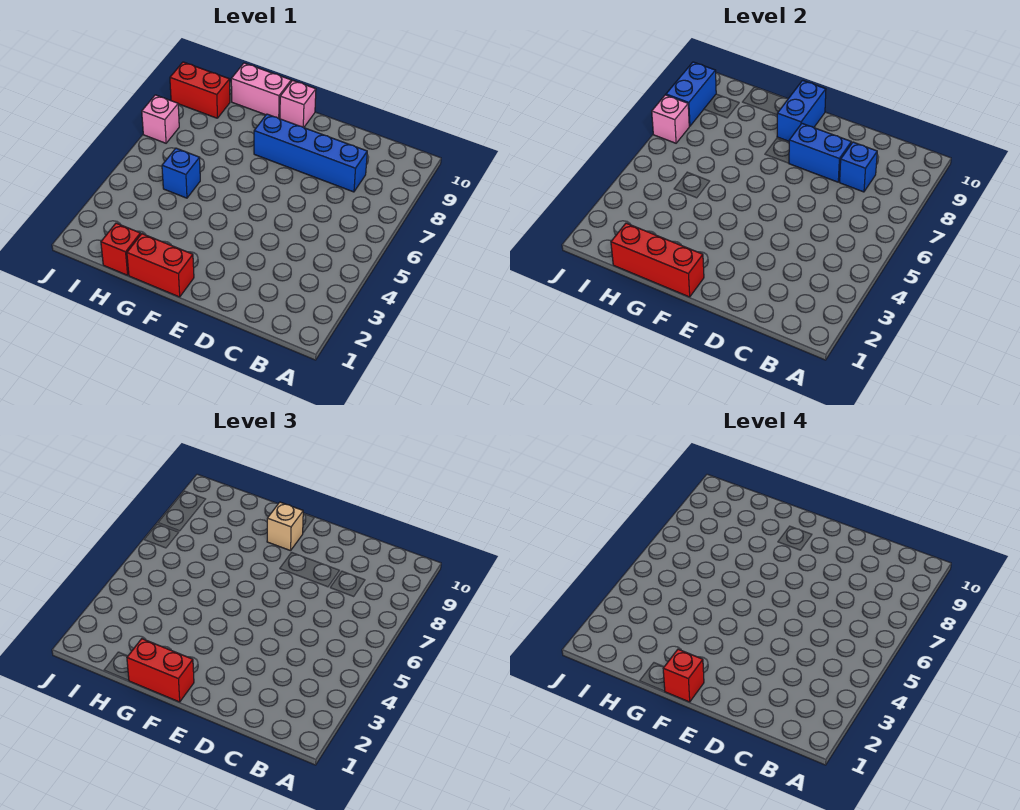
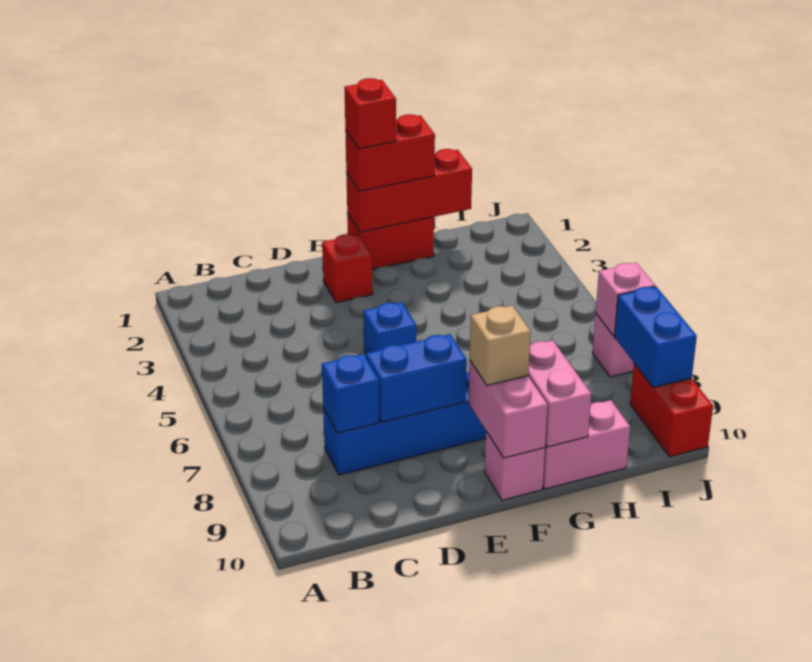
blue 1x2 brick [777,80,826,141] -> pink 1x2 brick [468,361,548,458]
none -> pink 1x2 brick [528,340,591,447]
red 1x1 brick [101,223,141,275] -> red 1x1 brick moved to [322,234,373,303]
blue 1x1 brick [162,148,200,198] -> blue 1x1 brick moved to [364,302,416,353]
red 1x2 brick [170,62,230,118] -> red 1x2 brick turned to [630,364,713,457]

